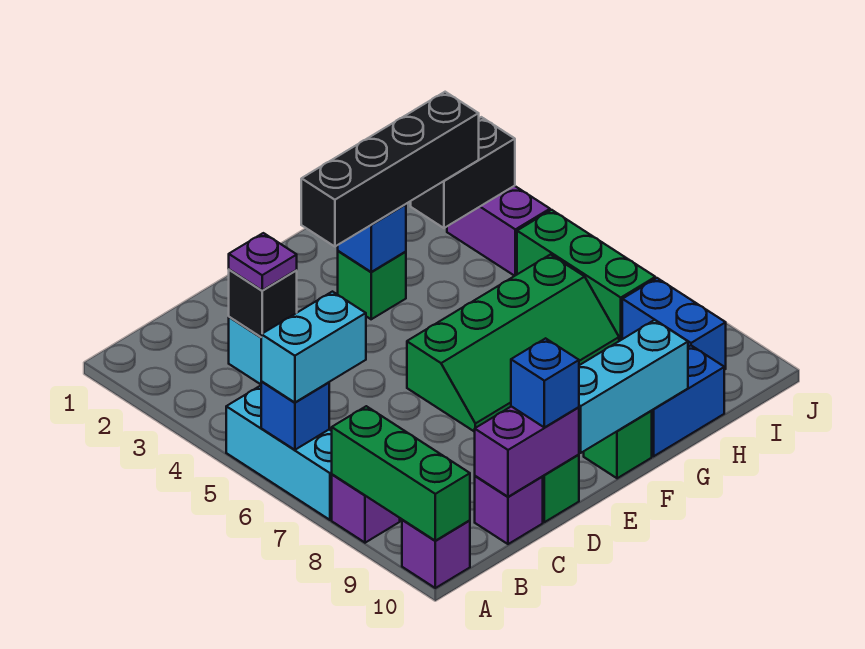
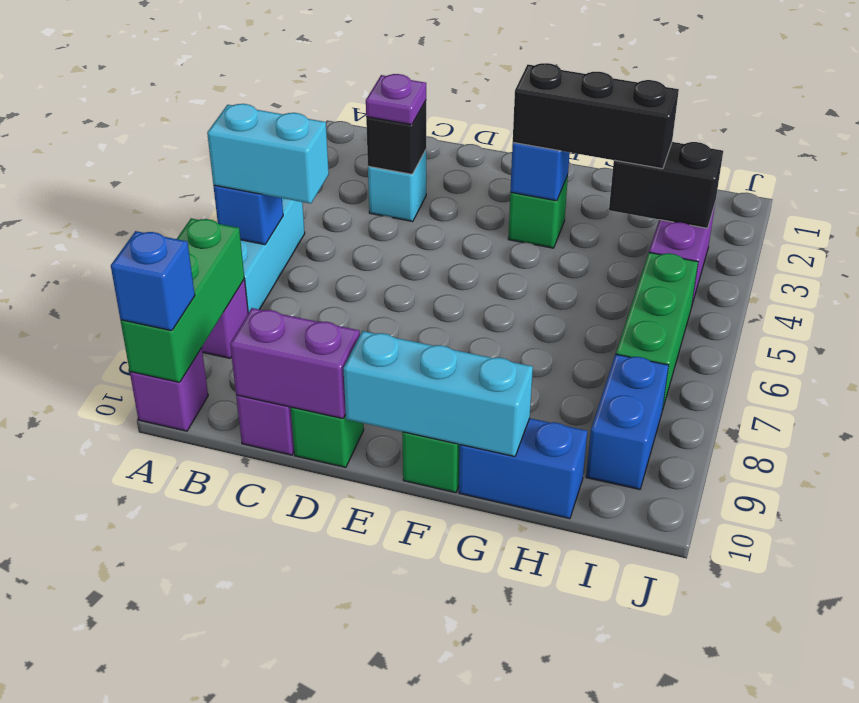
blue 1x1 brick [511,338,579,427] -> blue 1x1 brick moved to [111,231,195,331]
black 1x4 brick [301,92,479,247] -> black 1x3 brick [513,63,679,169]
green 2x4 slope [407,255,619,432] -> none

